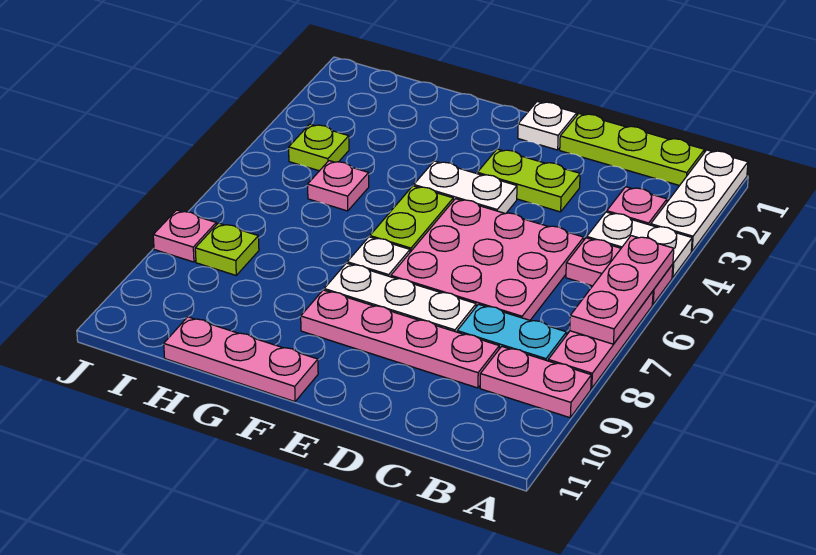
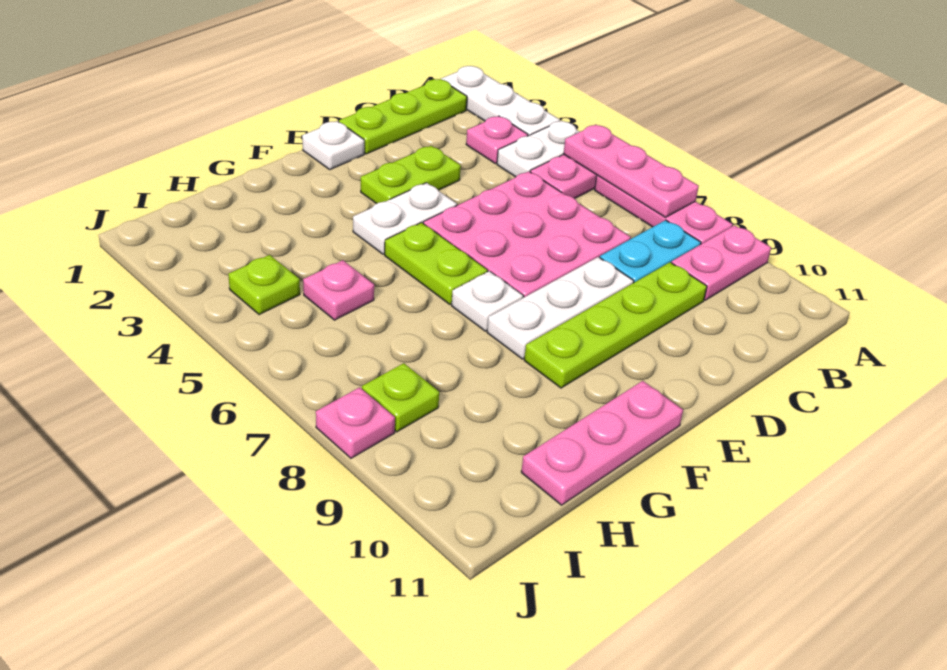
pink 1x4 plate [301,290,499,388] -> lime 1x4 plate [524,262,707,388]

